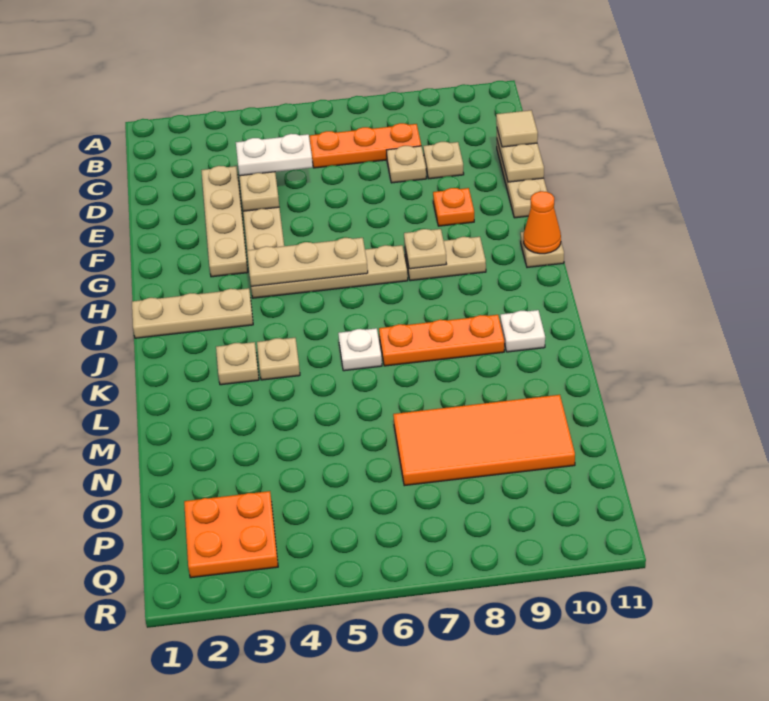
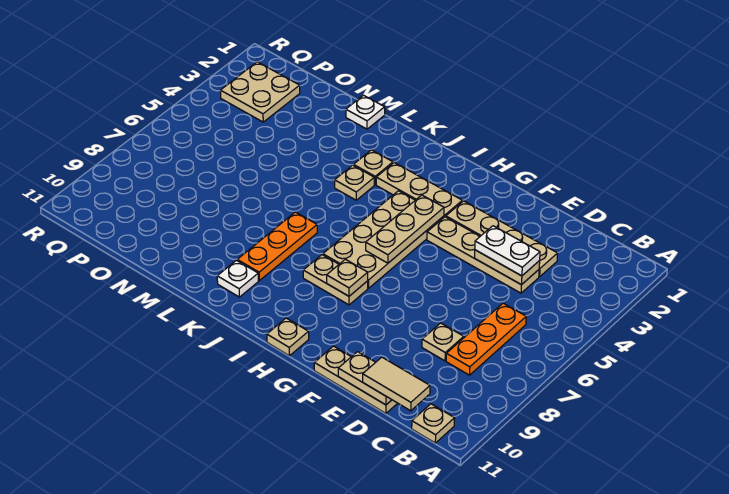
white 1x2 plate [236,134,313,176] -> white 1x2 plate turned to [475,226,540,276]
tan 1x1 plate [423,142,464,179] -> tan 1x1 plate moved to [412,404,455,443]
tan 1x1 tile [496,110,538,147] -> tan 1x2 tile [363,357,430,411]
orange 1x1 plate [433,188,474,226] -> none
tan 1x4 plate [251,245,408,298] -> tan 2x4 plate [323,191,444,288]
tan 1x2 plate [405,237,486,281] -> tan 1x2 plate turned to [303,255,368,305]
orange 1x1 cone [524,191,561,254] -> none
tan 1x3 plate [132,288,253,338] -> tan 1x3 plate turned to [376,163,462,217]
white 1x1 plate [338,328,382,371] -> white 1x1 plate moved to [346,95,385,129]
orange 2x4 tile [393,395,575,486] -> none
orange 2x2 plate [184,491,278,578] -> tan 2x2 plate [220,62,300,122]

